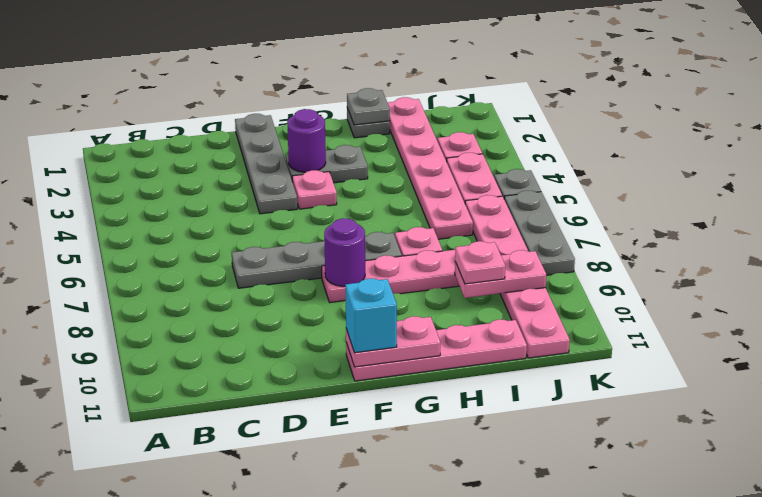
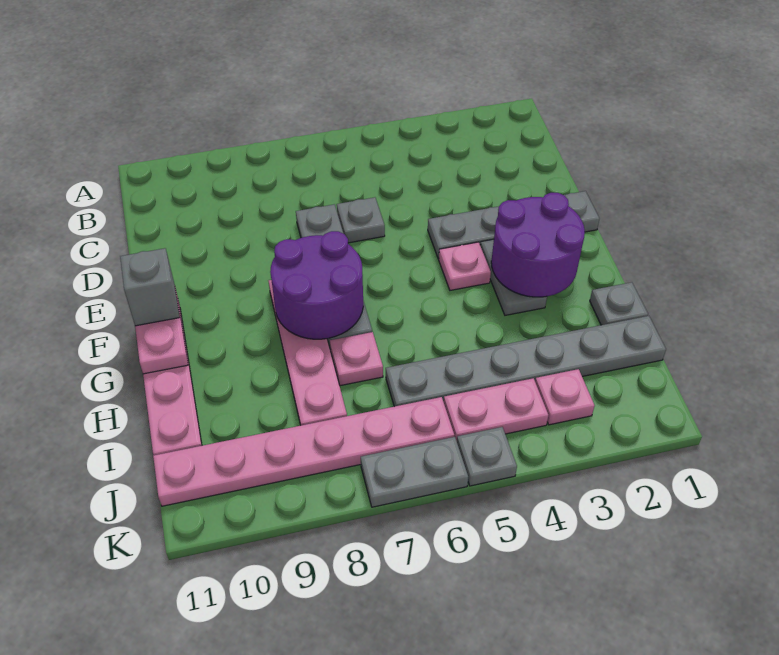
purple 1x1 round brick [287,109,326,172] -> purple 2x2 round brick [491,193,585,297]
purple 1x1 round brick [324,218,365,287] -> purple 2x2 round brick [270,231,363,339]
cyan 1x1 brick [345,278,397,353] -> grey 1x1 brick [120,248,180,326]
grey 1x1 plate [347,88,390,125] -> grey 1x1 plate moved to [337,197,385,243]
pink 1x6 plate [387,97,473,239] -> grey 1x6 plate [386,316,666,407]
pink 1x2 plate [455,250,546,298] -> none
pink 1x1 plate [455,241,505,284] -> none
grey 1x3 plate [504,191,575,275] -> grey 1x2 plate [361,437,468,507]

